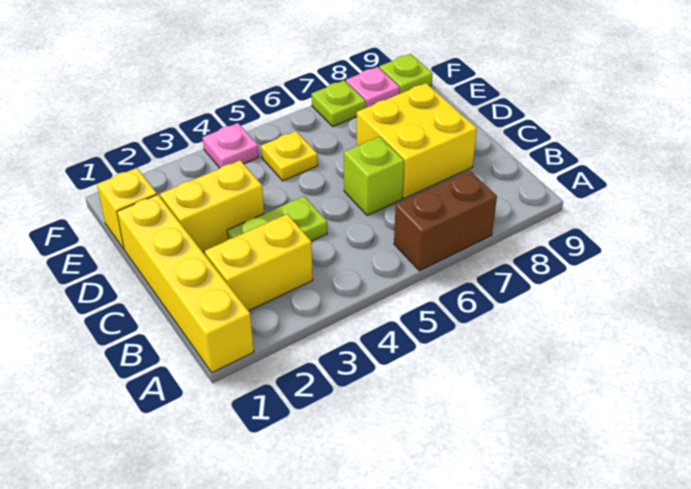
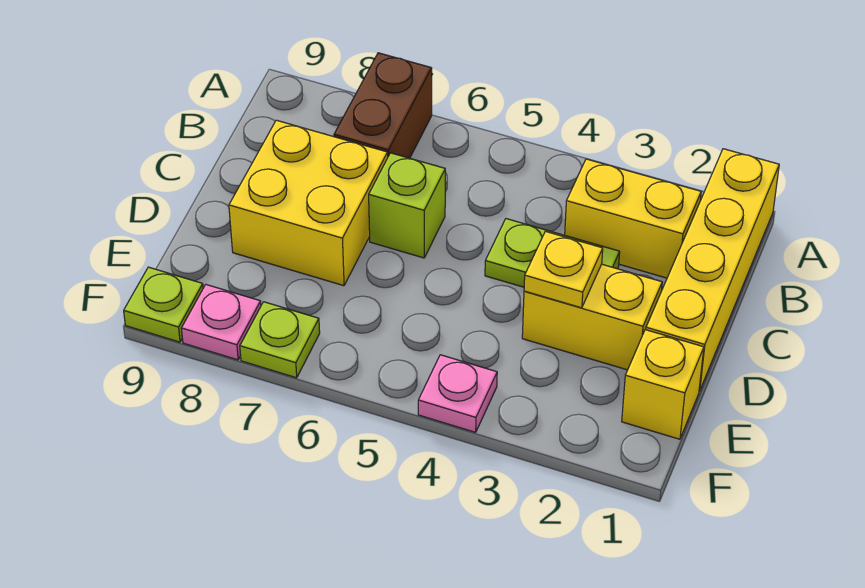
brown 1x2 brick [394,171,497,271] -> brown 1x2 brick turned to [334,53,432,158]
yellow 1x1 plate [261,131,318,181] -> yellow 1x1 plate moved to [524,231,603,308]

